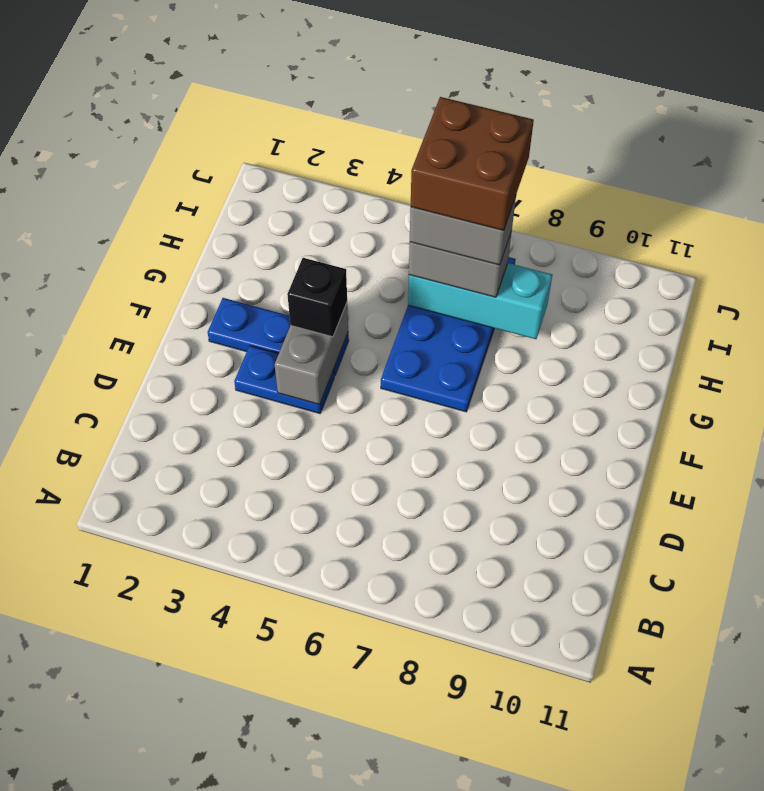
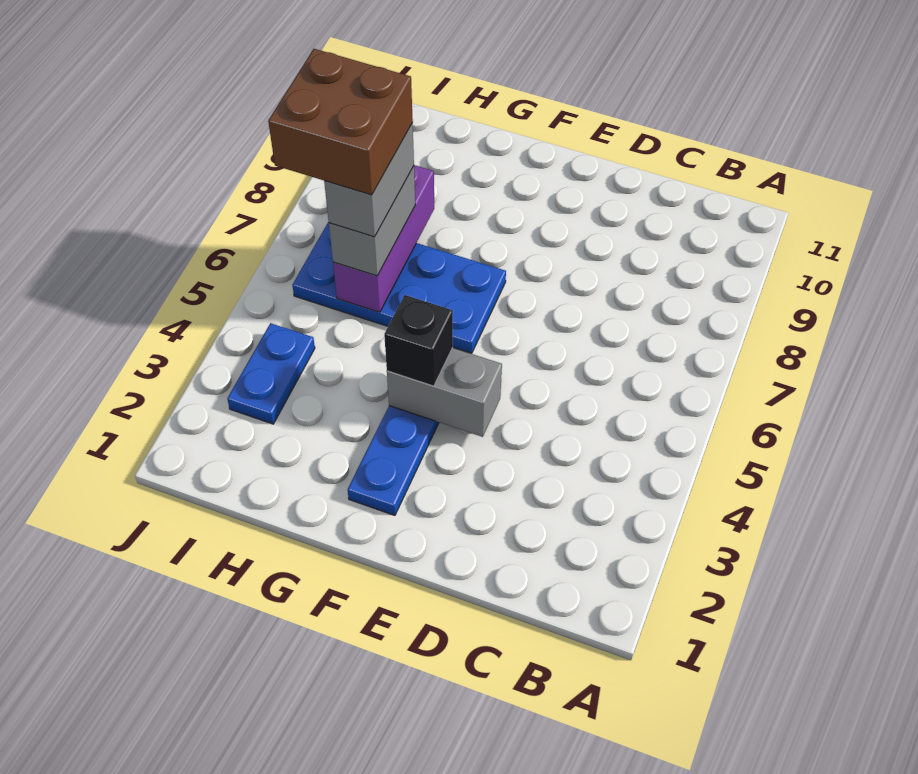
blue 1x2 plate [234,346,334,414] -> blue 1x2 plate moved to [227,323,315,424]
cyan 1x3 brick [408,263,552,339] -> purple 1x3 brick [333,165,434,312]

